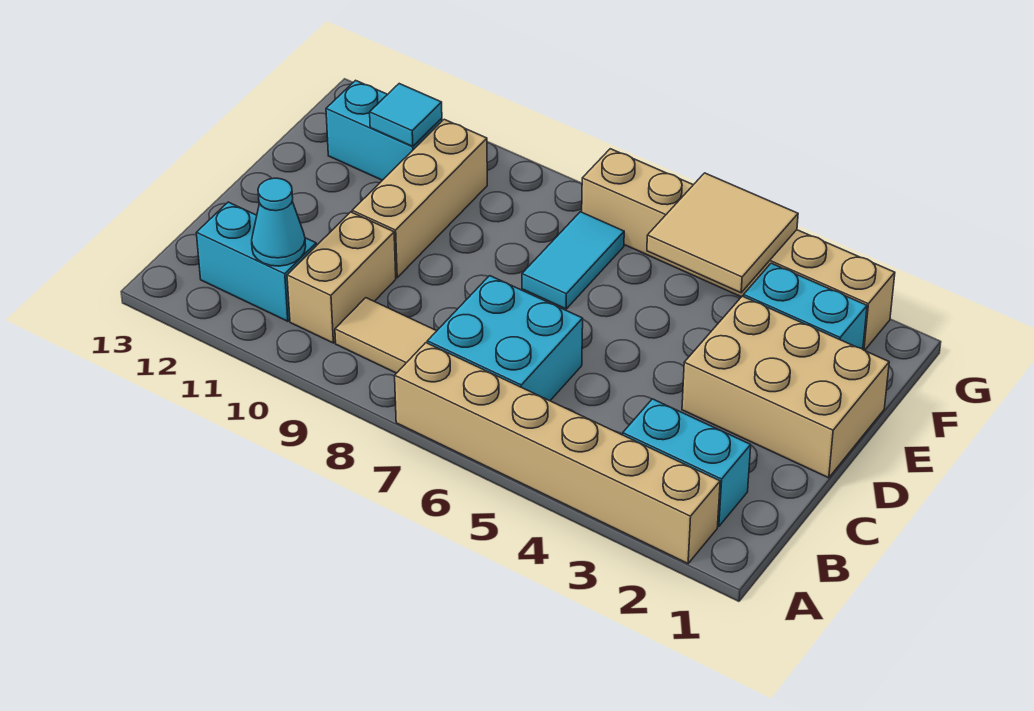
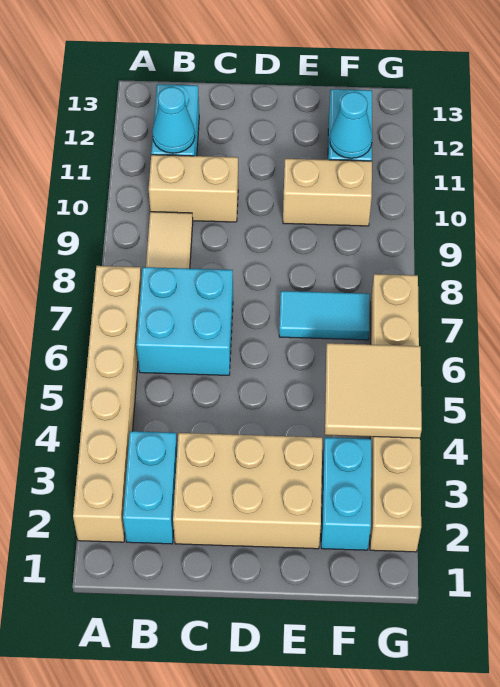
tan 2x3 brick [682,296,889,478] -> tan 2x3 brick turned to [173,433,322,549]
tan 1x3 brick [352,119,487,278] -> tan 1x2 brick [283,159,372,226]
cyan 1x1 tile [370,84,442,146] -> cyan 1x1 cone [330,92,372,158]

